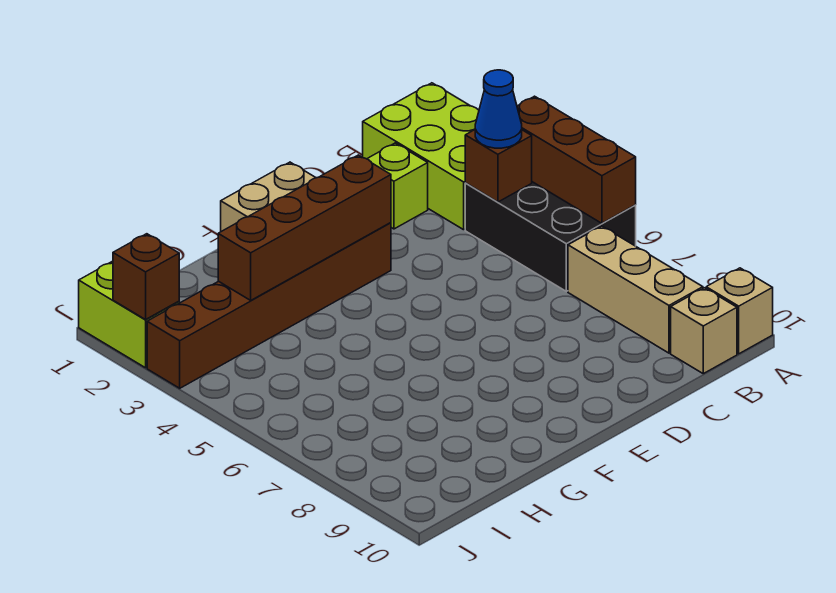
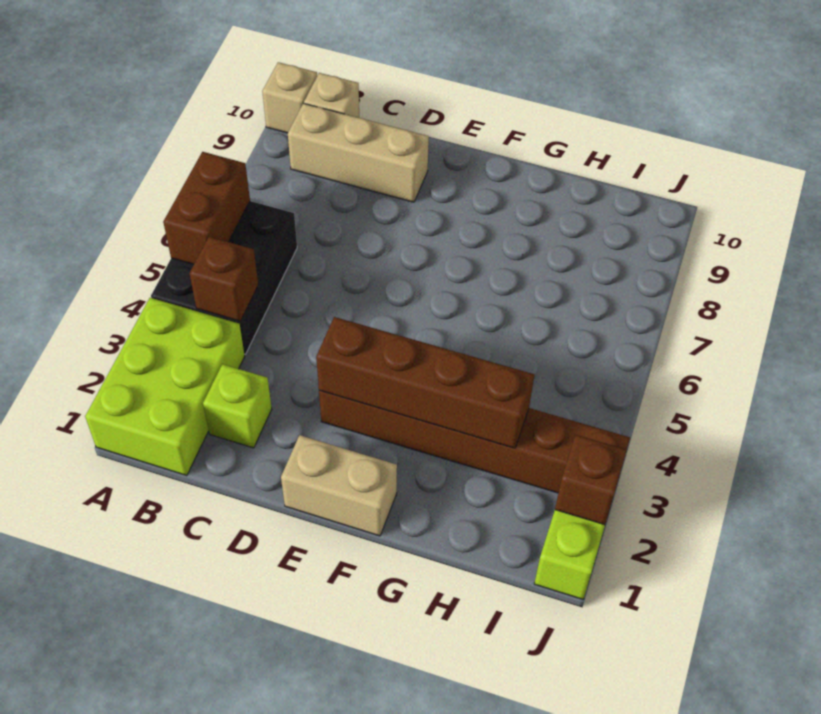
brown 1x3 brick [517,96,636,223] -> brown 1x2 brick [163,152,250,264]
blue 1x1 cone [475,70,522,148] -> none
tan 1x3 brick [568,226,703,353] -> tan 1x3 brick turned to [288,103,429,202]

